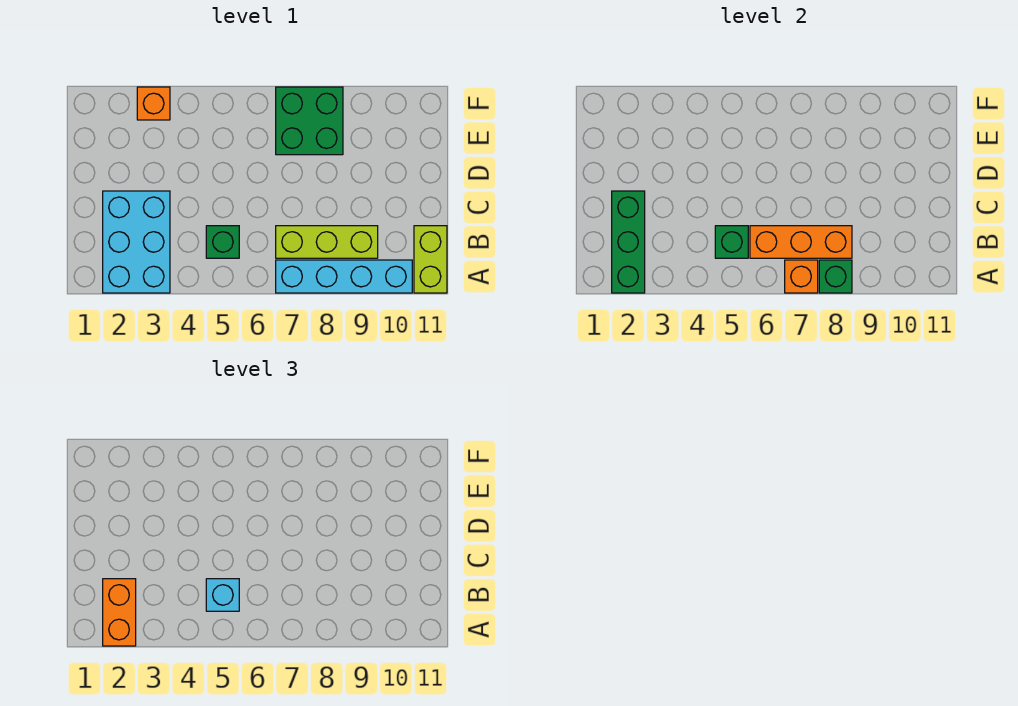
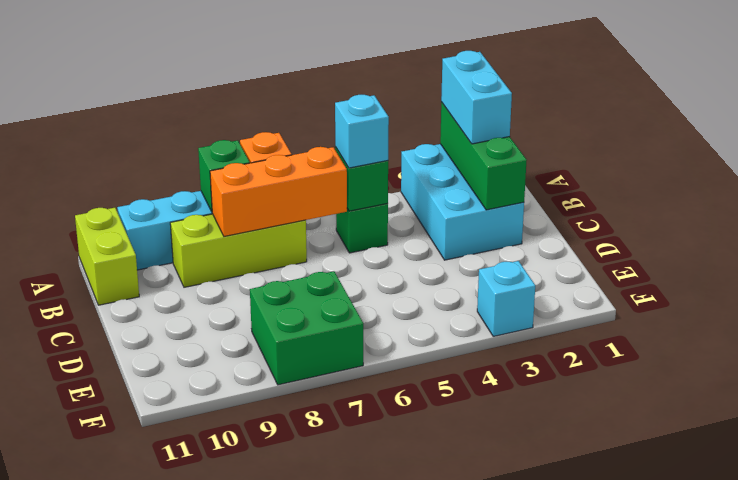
orange 1x2 brick [103,579,136,646] -> cyan 1x2 brick [441,51,512,144]
orange 1x1 brick [137,87,170,120] -> cyan 1x1 brick [477,261,535,336]

